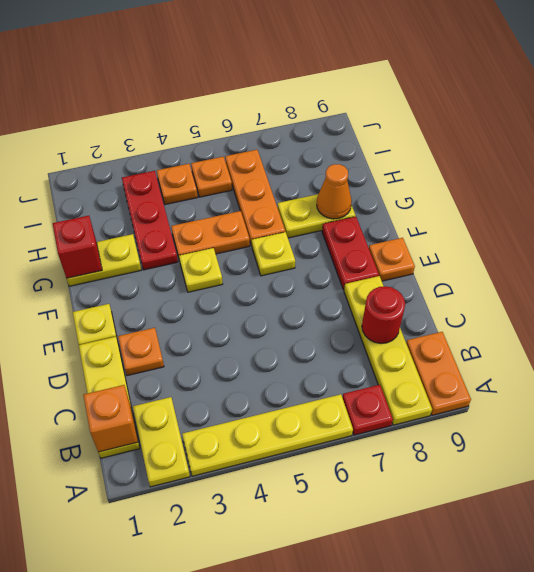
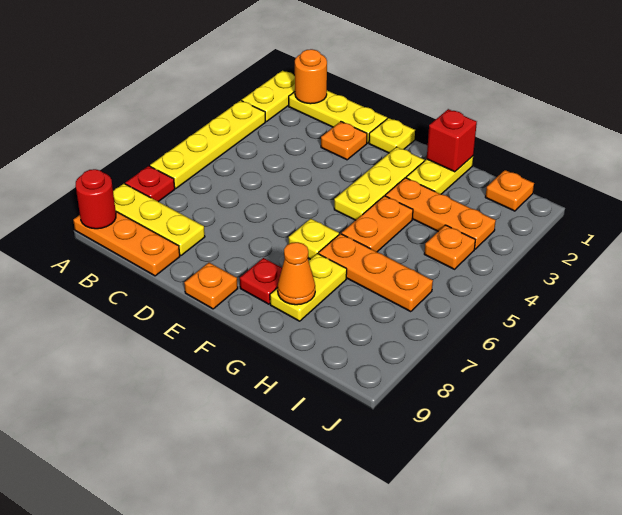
yellow 1x2 plate [133,397,190,487] -> yellow 1x2 plate turned to [242,71,295,122]
yellow 1x4 plate [344,276,432,425] -> yellow 1x3 plate [113,184,205,256]
orange 1x2 plate [406,332,471,415] -> orange 1x3 plate [73,212,180,276]
orange 1x1 brick [83,385,138,452] -> orange 1x1 round brick [295,49,327,104]
red 1x1 round brick [362,286,405,343] -> red 1x1 round brick moved to [76,169,116,229]
red 1x2 plate [322,216,379,290] -> red 1x1 plate [240,258,282,304]
yellow 1x1 plate [179,248,223,292] -> yellow 1x3 plate [334,147,424,220]
red 1x3 plate [122,171,178,270] -> orange 1x3 plate [385,178,496,249]
orange 1x1 plate [191,157,232,197] -> orange 1x1 plate moved to [485,170,534,211]

